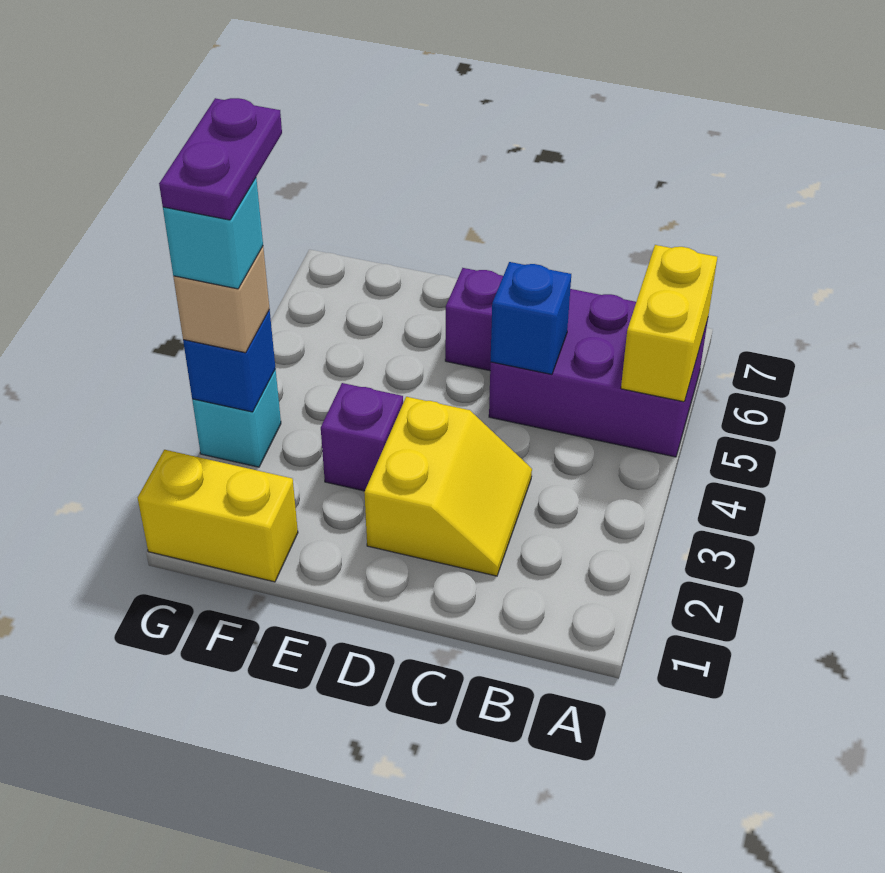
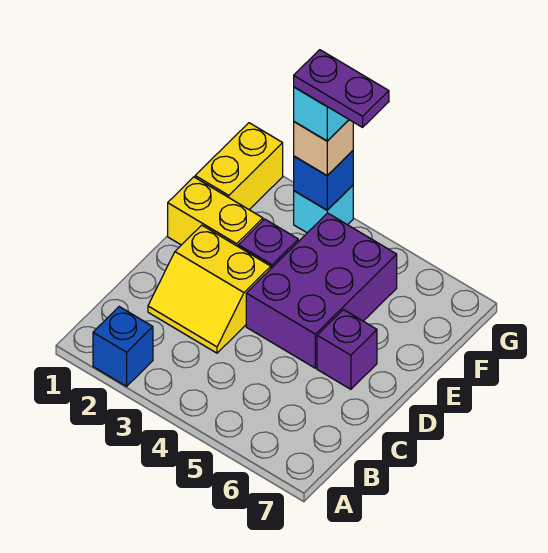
purple 2x3 brick [489,289,708,457] -> purple 2x3 brick moved to [246,213,397,368]
yellow 1x2 brick [621,245,717,402] -> yellow 1x2 brick moved to [168,177,263,246]
blue 1x1 brick [491,262,571,374] -> blue 1x1 brick moved to [93,307,153,386]

